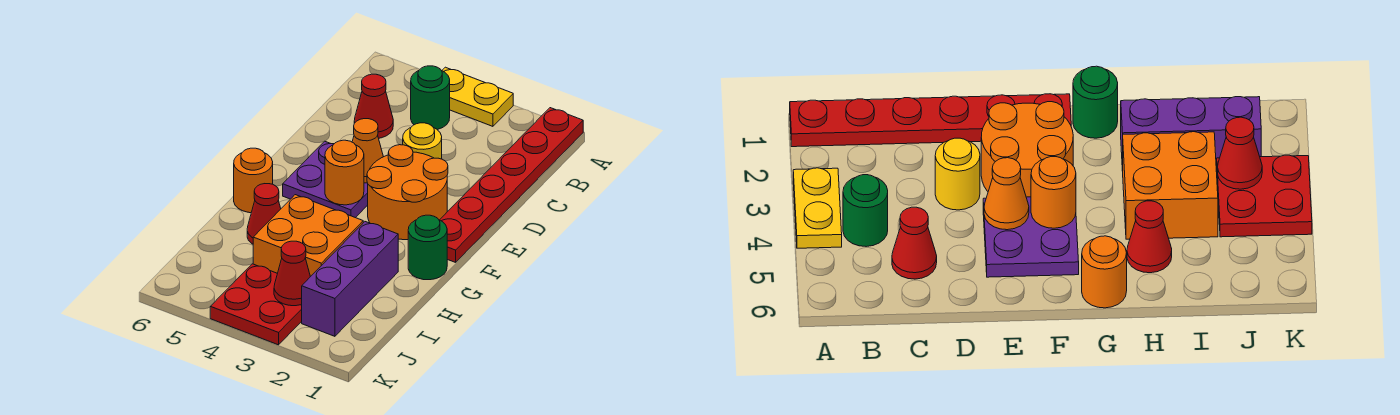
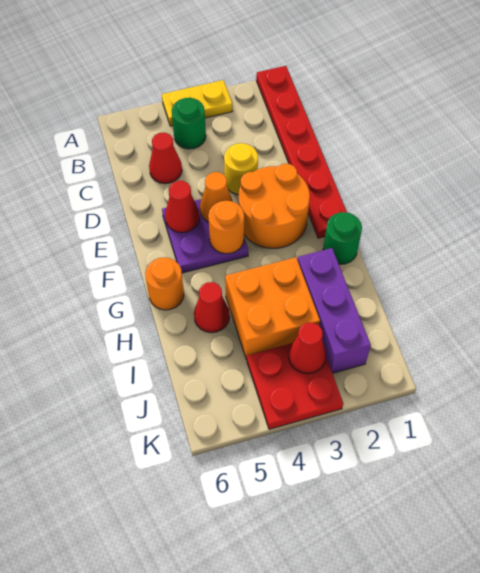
none -> red 1x1 cone [165,181,200,233]

